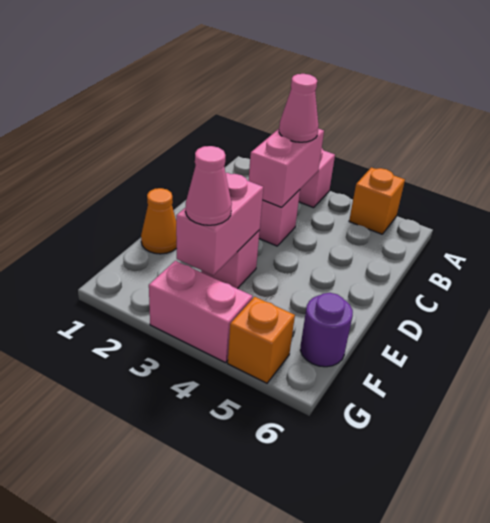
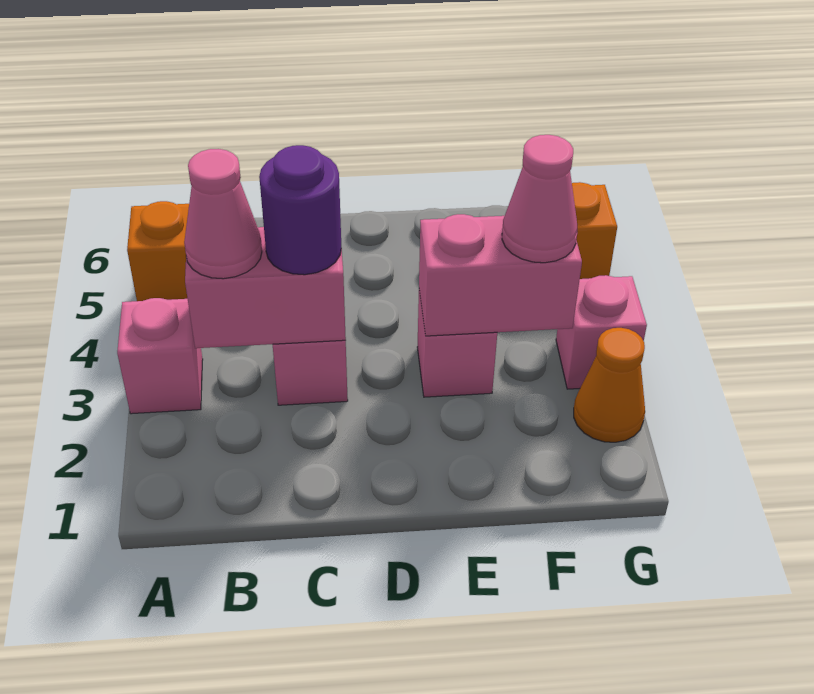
orange 1x1 cone [141,188,177,254] -> orange 1x1 cone moved to [574,328,645,442]
purple 1x1 round brick [300,293,353,367] -> purple 1x1 round brick moved to [259,145,341,275]
pink 1x2 brick [149,261,253,363] -> pink 1x1 brick [556,275,647,389]

